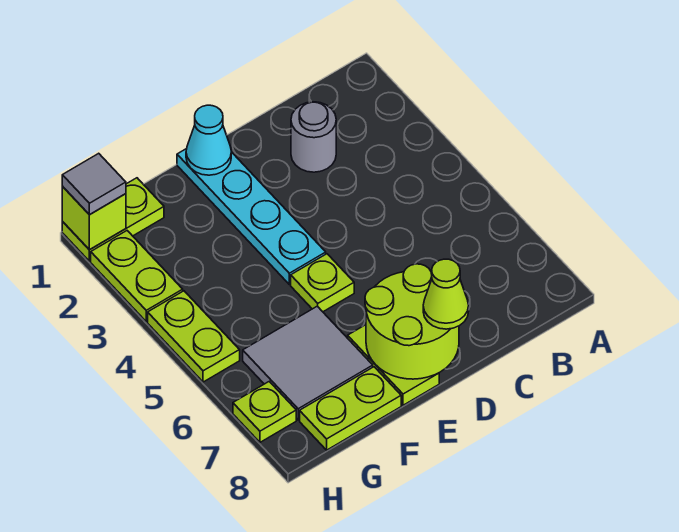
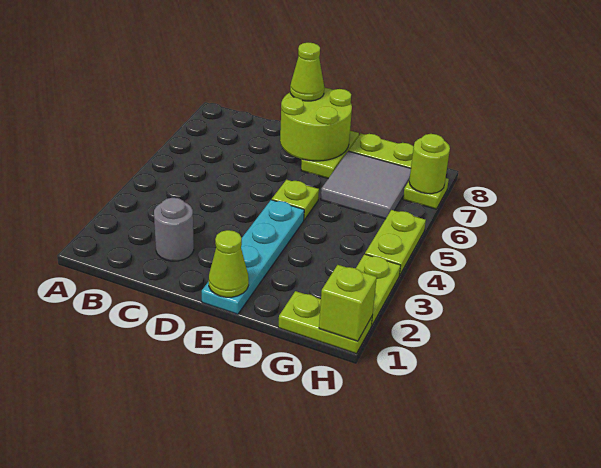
cyan 1x1 cone [186,105,231,175] -> lime 1x1 cone [209,230,249,297]
grey 1x1 tile [62,153,126,215] -> none
none -> lime 1x1 round brick [409,134,450,194]

